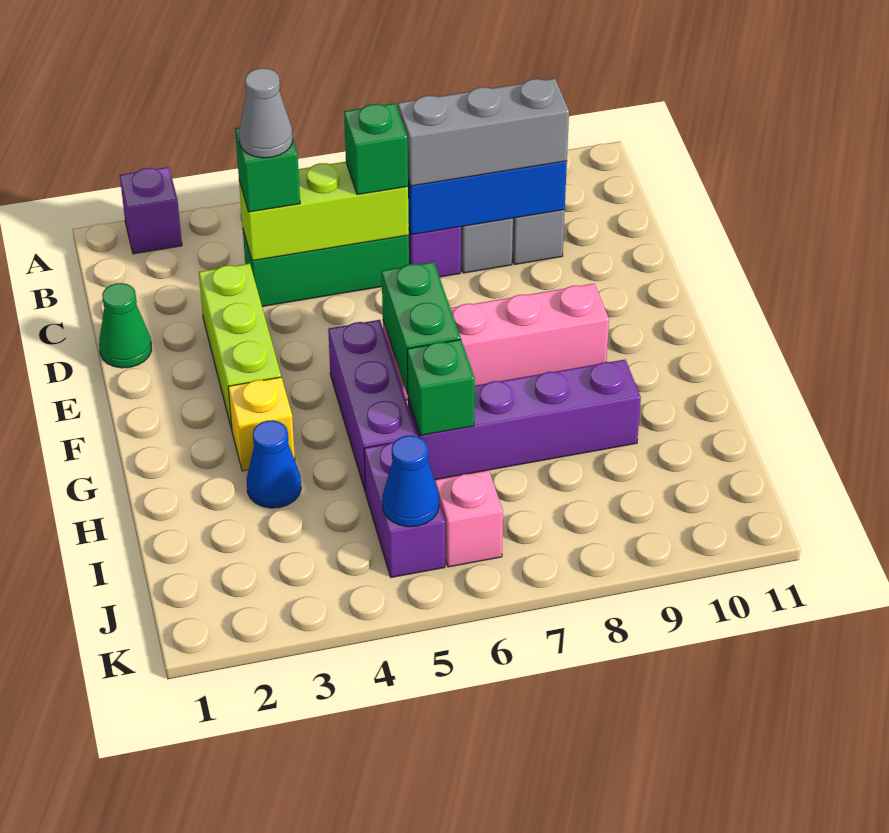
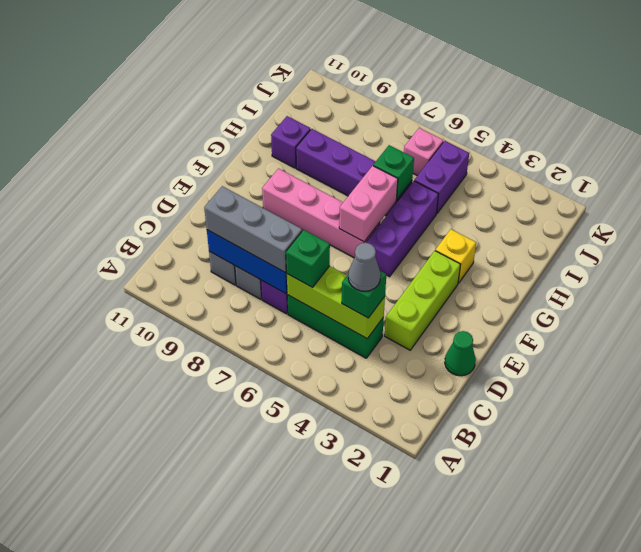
purple 1x1 brick [120,167,182,254] -> purple 1x1 brick moved to [271,116,311,168]
green 1x2 brick [382,262,461,395] -> pink 1x2 brick [339,166,398,242]
blue 1x1 cone [247,420,301,508] -> none
blue 1x1 cone [382,435,439,527] -> none

